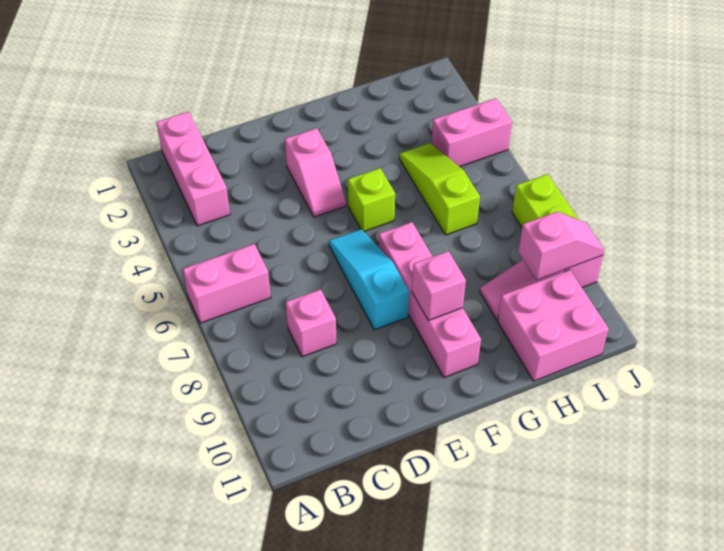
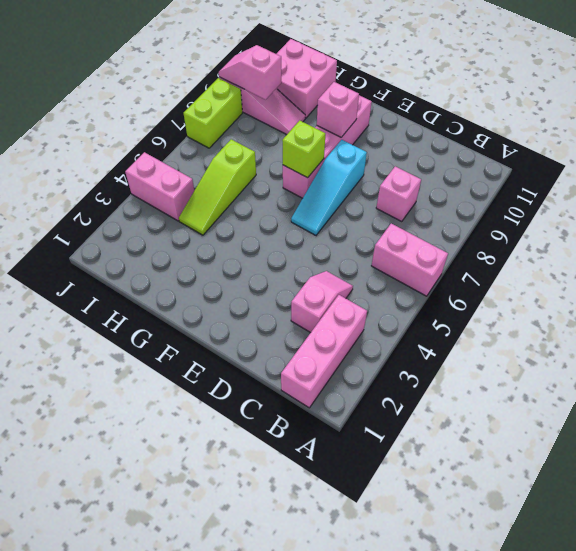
pink 1x2 slope [285,128,346,217] -> pink 1x2 slope moved to [291,271,353,333]
lime 1x1 brick [348,168,395,231] -> lime 1x1 brick moved to [282,121,325,178]

